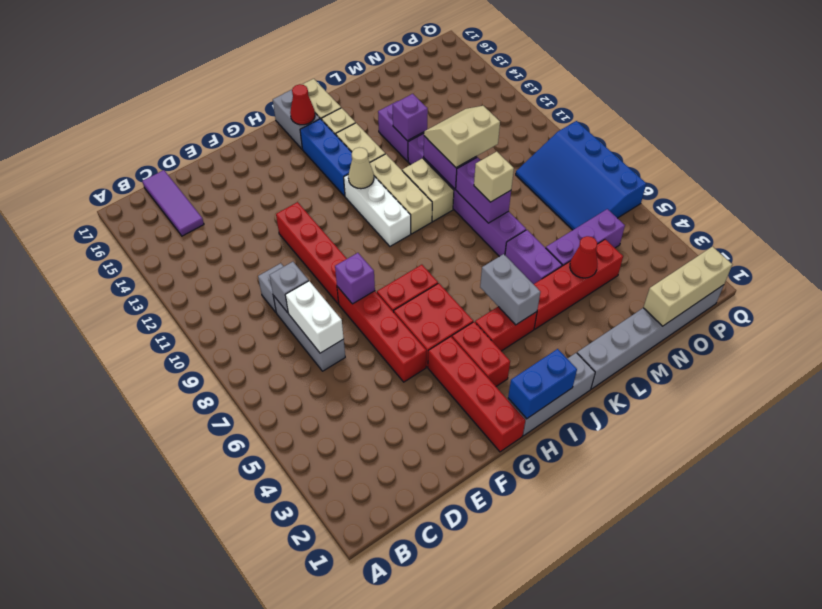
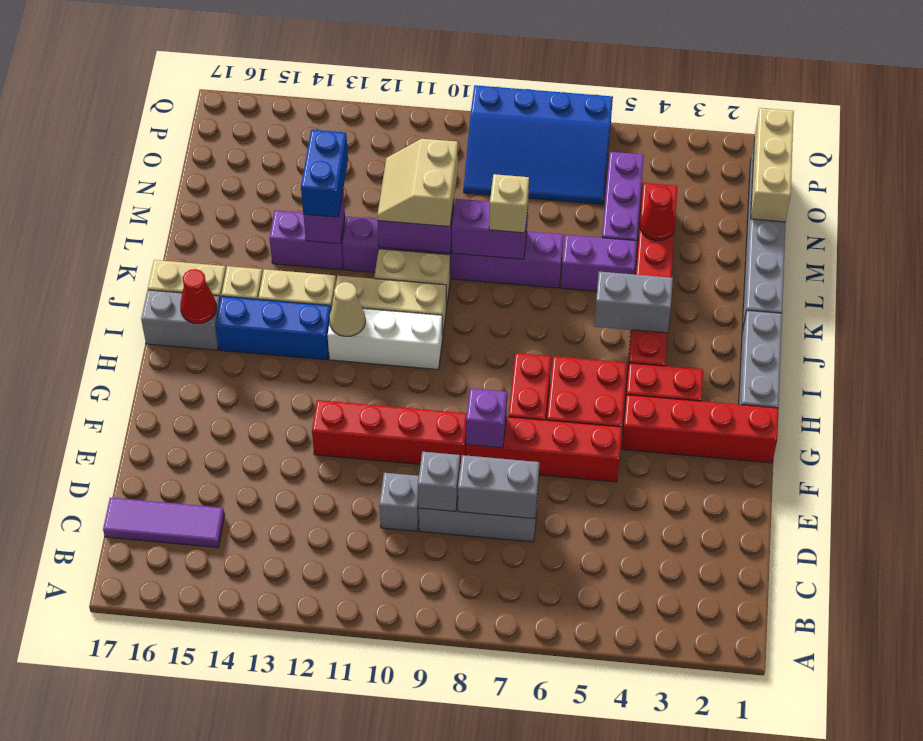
white 1x2 brick [285,281,344,353] -> grey 1x2 brick [458,455,540,519]
blue 1x2 brick [508,349,577,419] -> blue 1x2 brick moved to [301,130,348,217]

